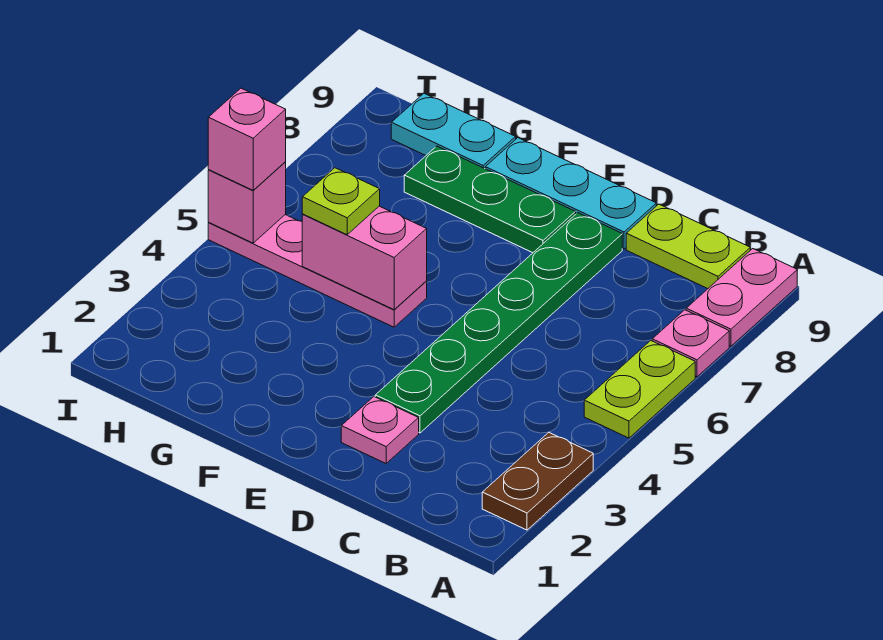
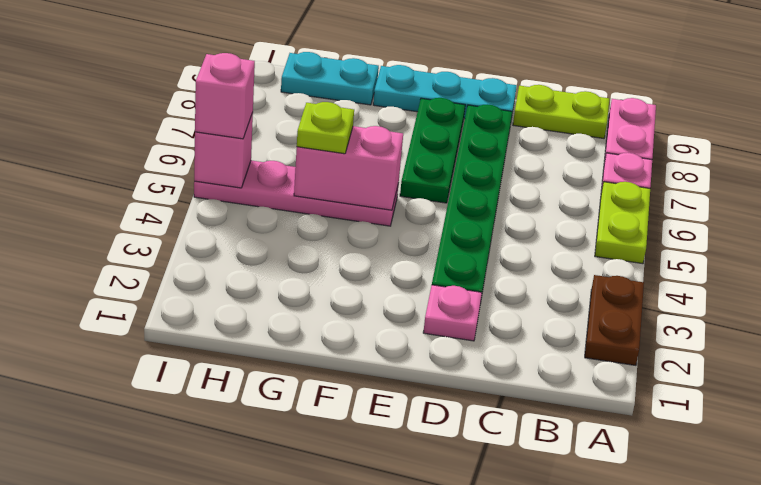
green 1x3 plate [404,146,576,253] -> green 1x3 plate turned to [400,98,465,203]

